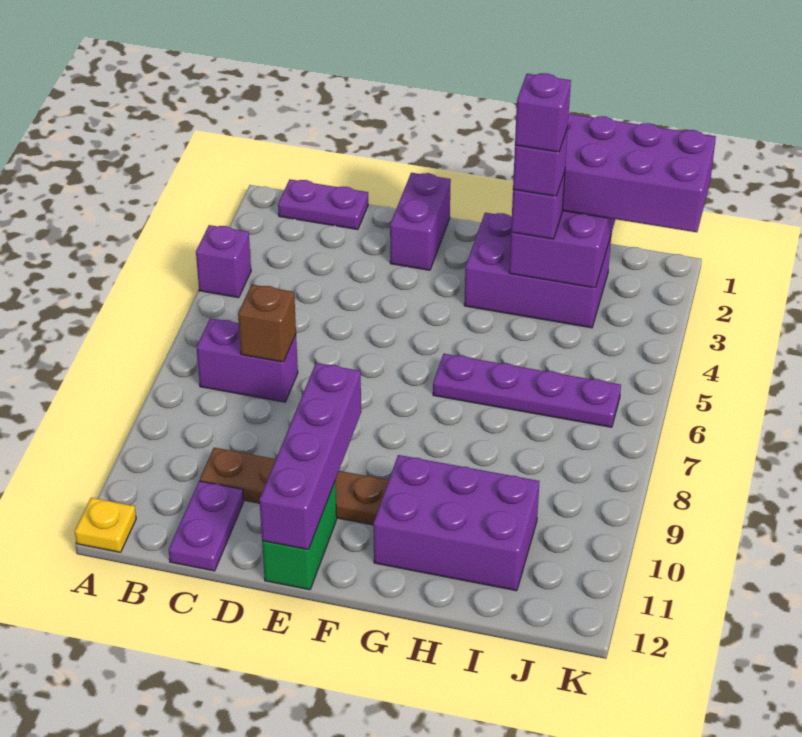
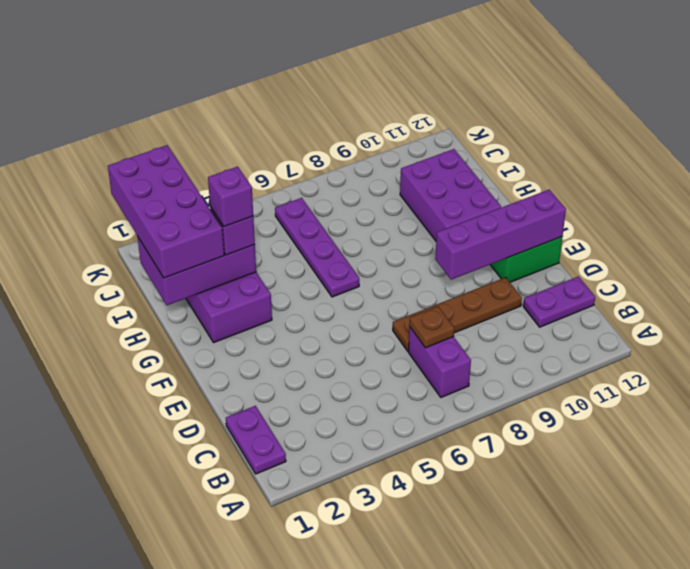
purple 1x1 brick [196,225,251,298] -> none
yellow 1x1 plate [75,498,136,552] -> none
brown 1x1 brick [238,285,296,362] -> brown 1x1 plate [410,307,454,348]
brown 1x4 plate [200,448,389,525] -> brown 1x4 plate turned to [393,277,522,351]
purple 1x2 brick [390,173,451,270] -> none
purple 1x1 brick [515,73,571,152] -> none

